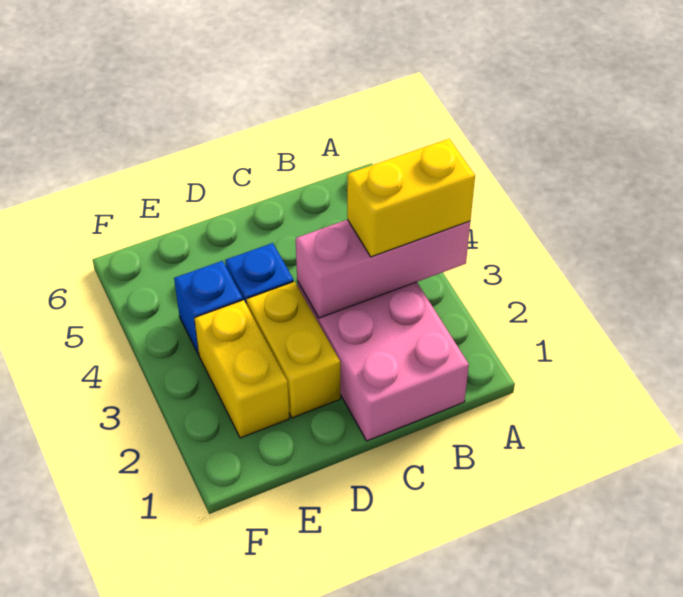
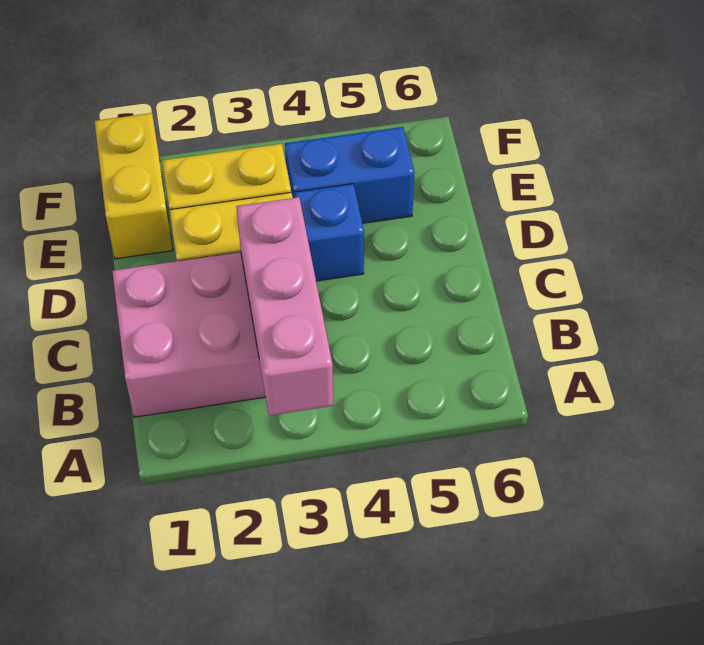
yellow 1x2 brick [347,139,475,257] -> yellow 1x2 brick moved to [94,113,173,259]
blue 1x1 brick [174,261,243,354] -> blue 1x2 brick [285,127,415,223]

